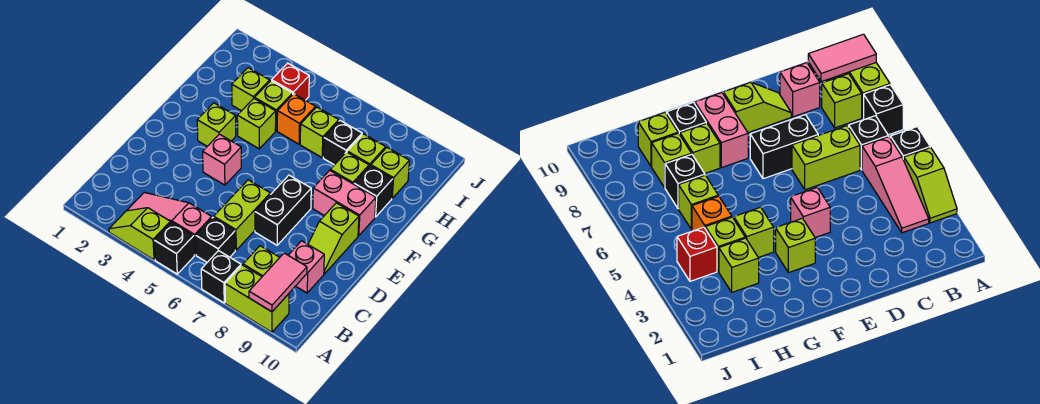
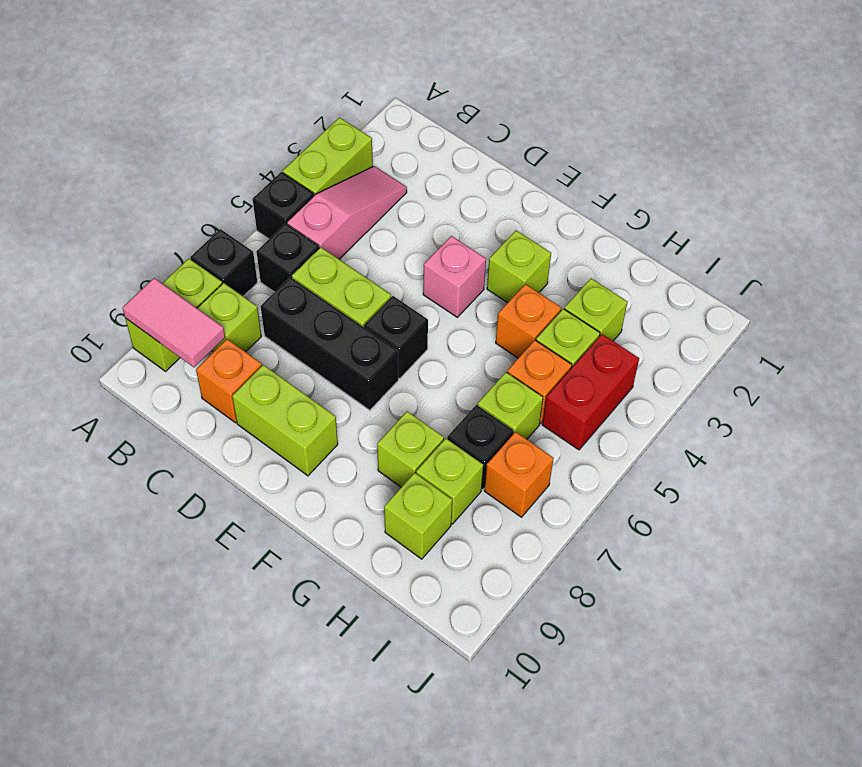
lime 1x2 slope [109,208,170,260] -> lime 1x2 brick [283,117,373,196]
pink 1x1 brick [288,241,324,293] -> orange 1x1 brick [196,339,262,423]
black 1x2 brick [255,175,311,245] -> black 1x3 brick [261,277,398,410]
lime 1x2 slope [308,203,359,274] -> lime 1x2 brick [232,365,338,476]
pink 1x2 brick [313,170,376,236] -> none
lime 1x1 brick [237,98,276,149] -> orange 1x1 brick [496,284,561,358]
black 1x1 brick [354,166,393,217] -> black 1x1 brick moved to [364,296,428,378]
red 1x1 brick [272,63,309,100] -> red 1x2 brick [542,334,639,450]
none -> orange 1x1 brick [485,432,554,517]

